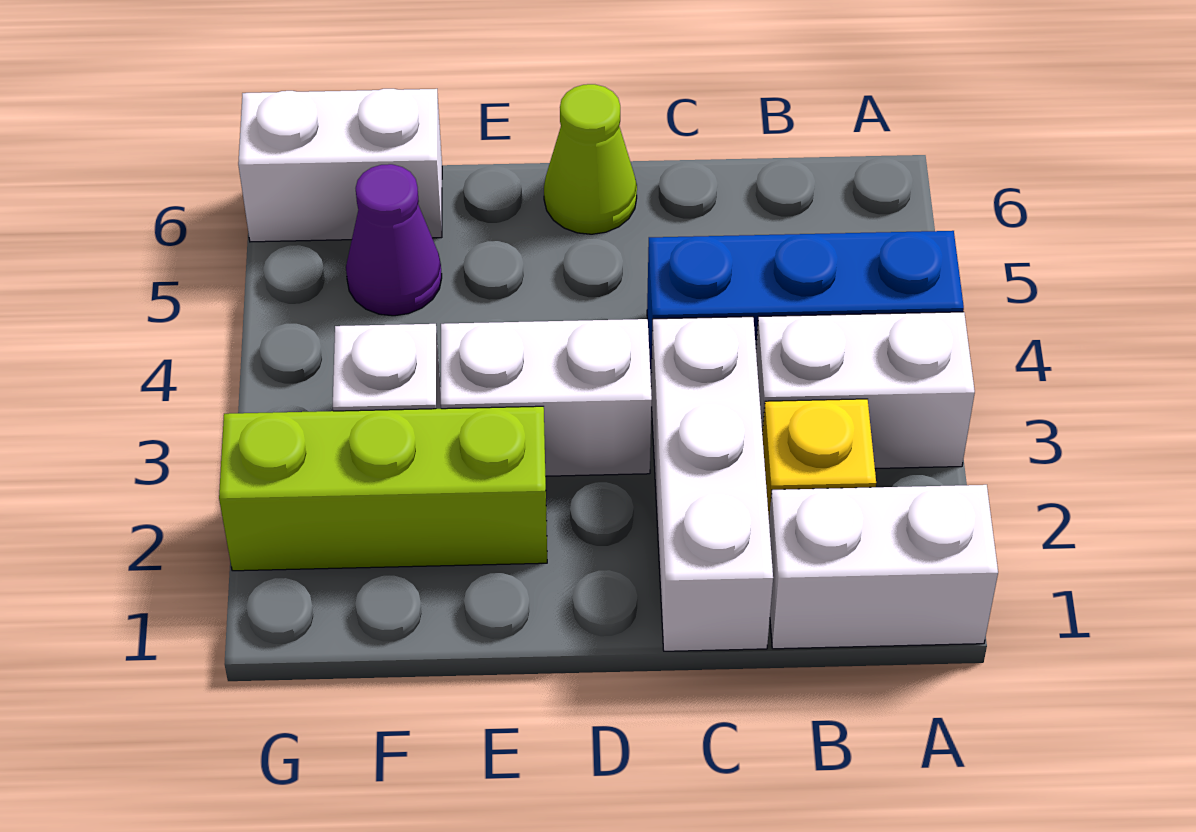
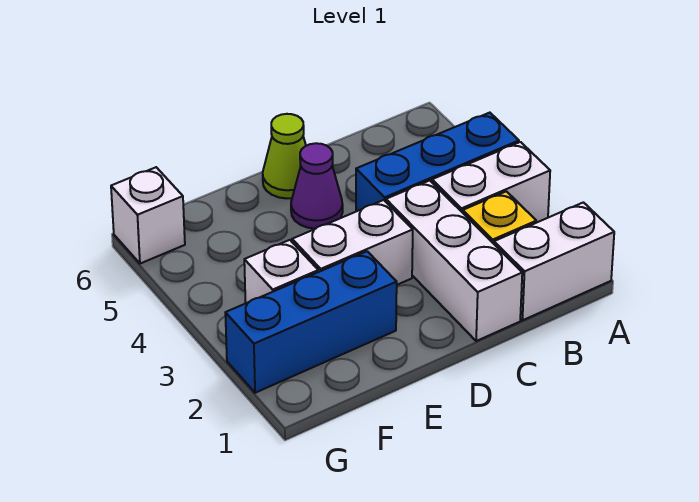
lime 1x3 brick [219,406,547,571] -> blue 1x3 brick [225,251,397,393]
purple 1x1 cone [346,164,442,316] -> purple 1x1 cone moved to [291,143,343,229]
white 1x2 brick [238,89,442,242] -> white 1x1 brick [111,167,185,264]

